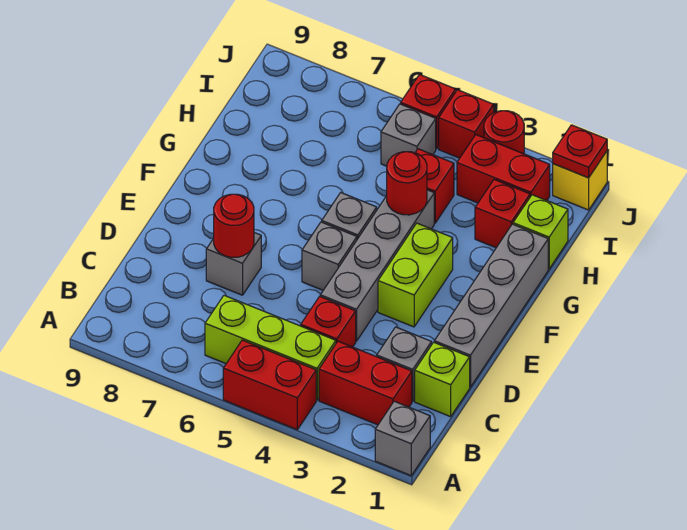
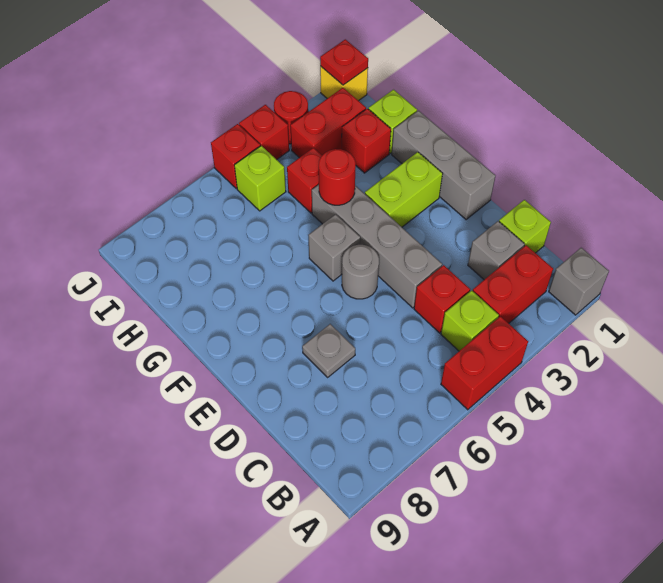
lime 1x3 brick [205,295,336,400] -> lime 1x1 brick [441,290,499,351]
grey 1x4 brick [434,224,548,387] -> grey 1x3 brick [392,111,495,219]
grey 1x1 brick [206,233,261,295] -> grey 1x1 plate [302,324,355,377]
red 1x1 round brick [213,194,254,257] -> none
lime 1x2 brick [378,223,453,327] -> lime 1x2 brick turned to [365,152,443,227]
grey 1x1 brick [302,222,357,290] -> grey 1x1 round brick [342,245,379,299]
grey 1x1 brick [381,104,436,166] -> lime 1x1 brick [234,146,286,211]

